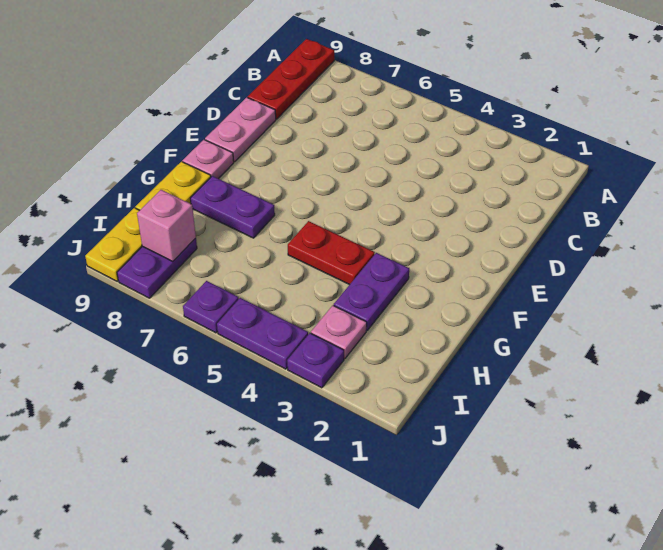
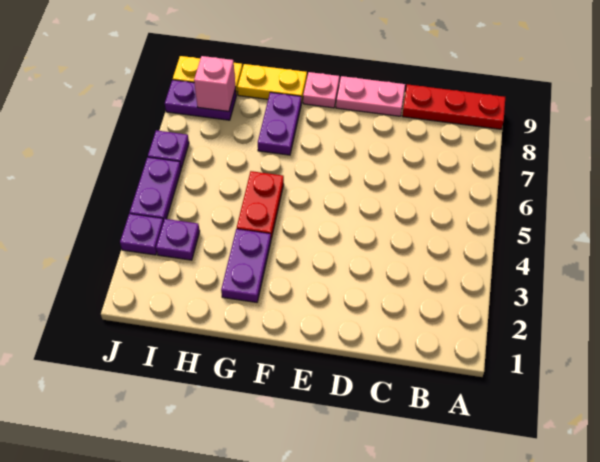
purple 1x2 plate [334,253,409,330] -> purple 1x2 plate turned to [221,229,271,302]
pink 1x1 plate [311,305,367,359] -> purple 1x1 plate [156,219,200,260]

